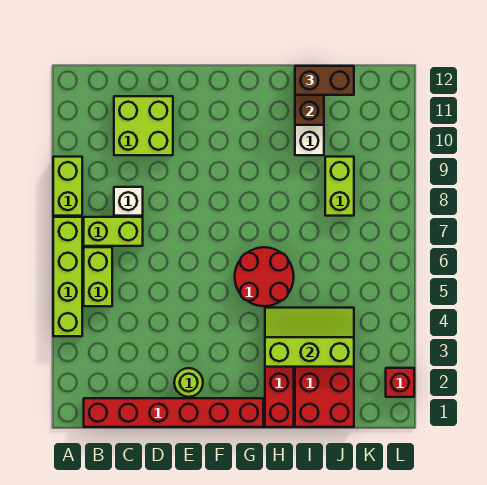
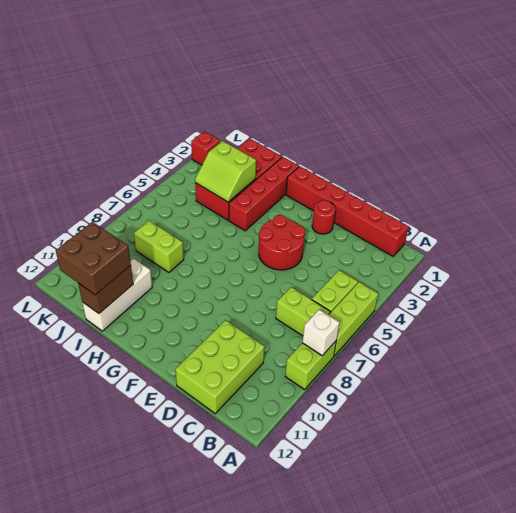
lime 1x4 brick [53,217,82,336] -> lime 1x3 brick [329,282,378,356]
white 1x1 brick [114,187,143,216] -> white 1x1 brick moved to [302,309,339,356]
lime 2x2 brick [114,96,173,155] -> lime 2x3 brick [175,320,264,413]
lime 1x1 round brick [174,368,203,397] -> red 1x1 round brick [312,200,335,234]
red 2x2 round brick [235,247,294,306] -> red 2x2 round brick moved to [259,215,305,270]
lime 2x3 slope [265,308,354,367] -> lime 2x2 slope [195,141,256,202]
brown 1x2 brick [295,66,354,95] -> brown 2x2 brick [56,222,131,295]
lime 1x2 brick [325,157,354,216] -> lime 1x2 brick turned to [134,221,184,272]

